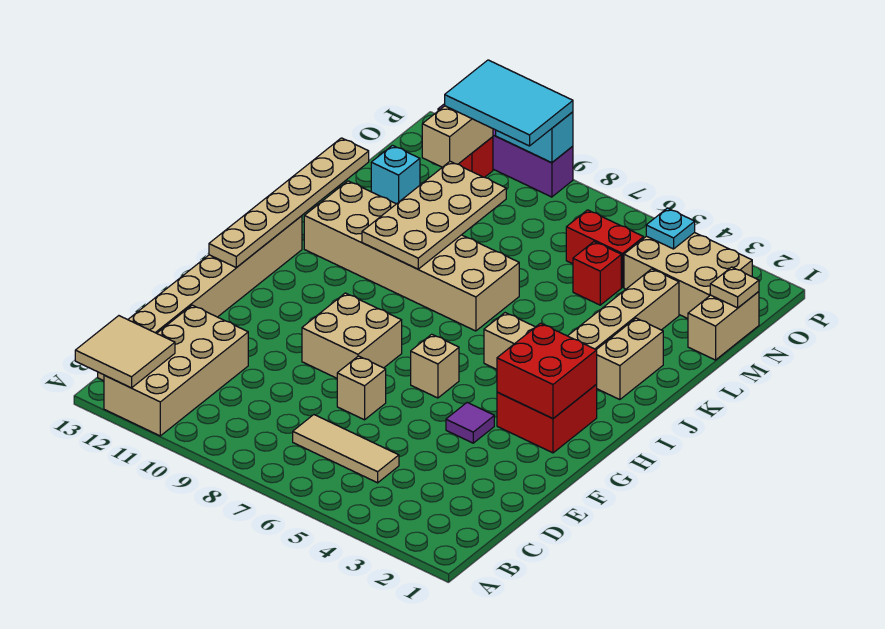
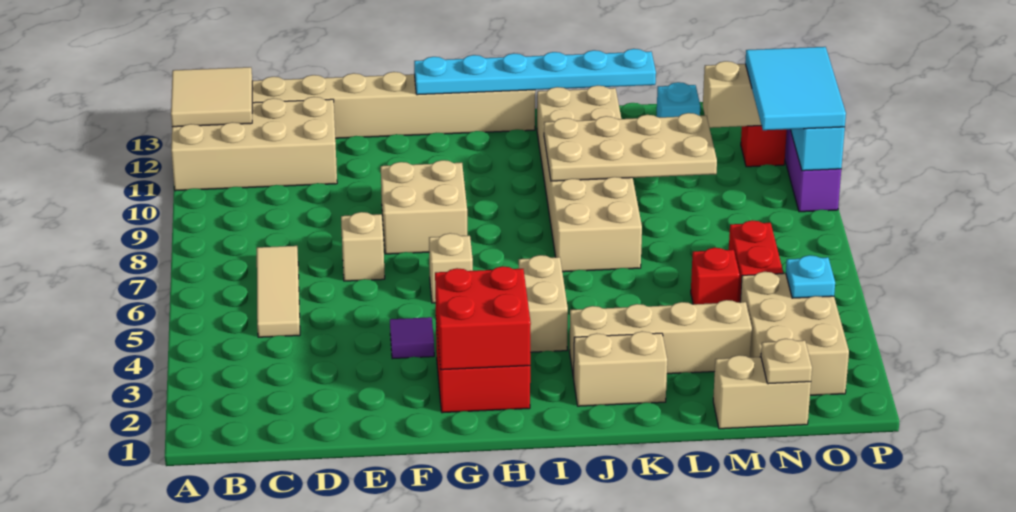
tan 1x6 plate [209,138,369,268] -> cyan 1x6 plate [414,49,656,95]

